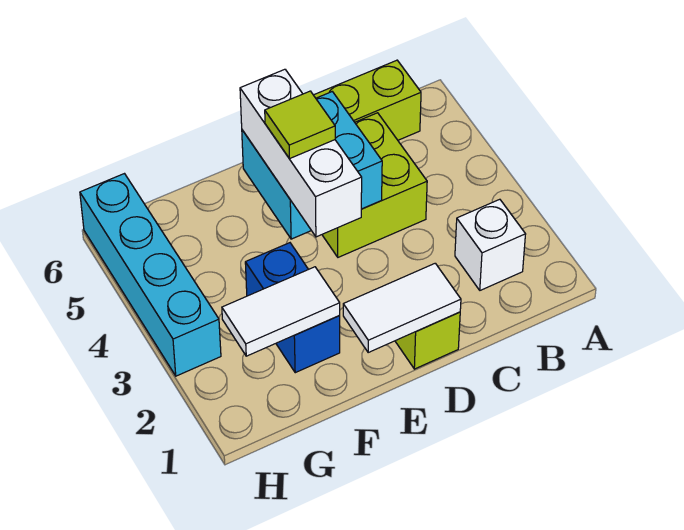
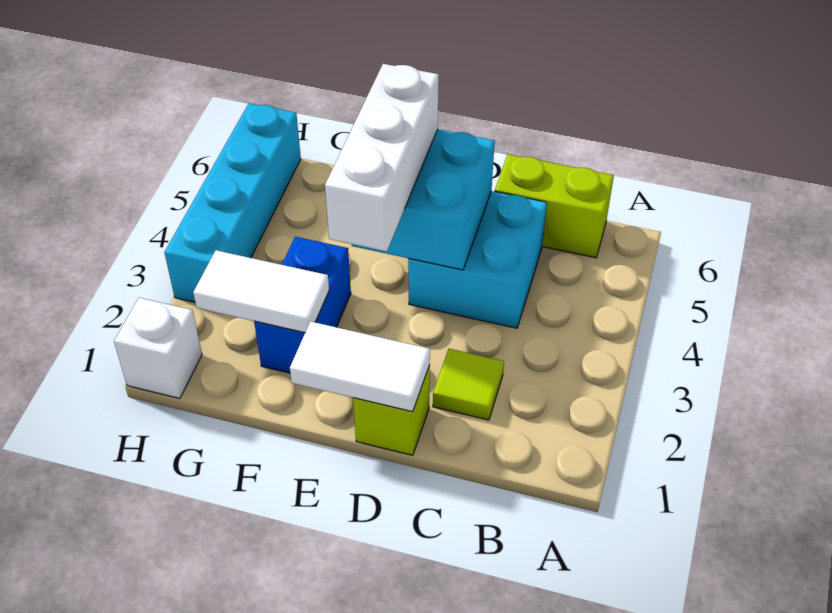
white 1x1 brick [455,199,526,290] -> white 1x1 brick moved to [114,298,202,398]
lime 2x2 brick [322,113,427,257] -> cyan 2x2 brick [408,191,547,328]
lime 1x1 tile [265,91,335,159] -> lime 1x1 tile moved to [433,349,504,420]

